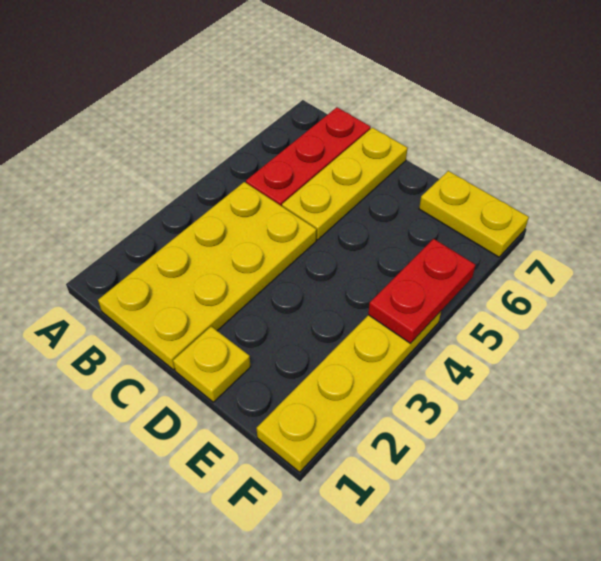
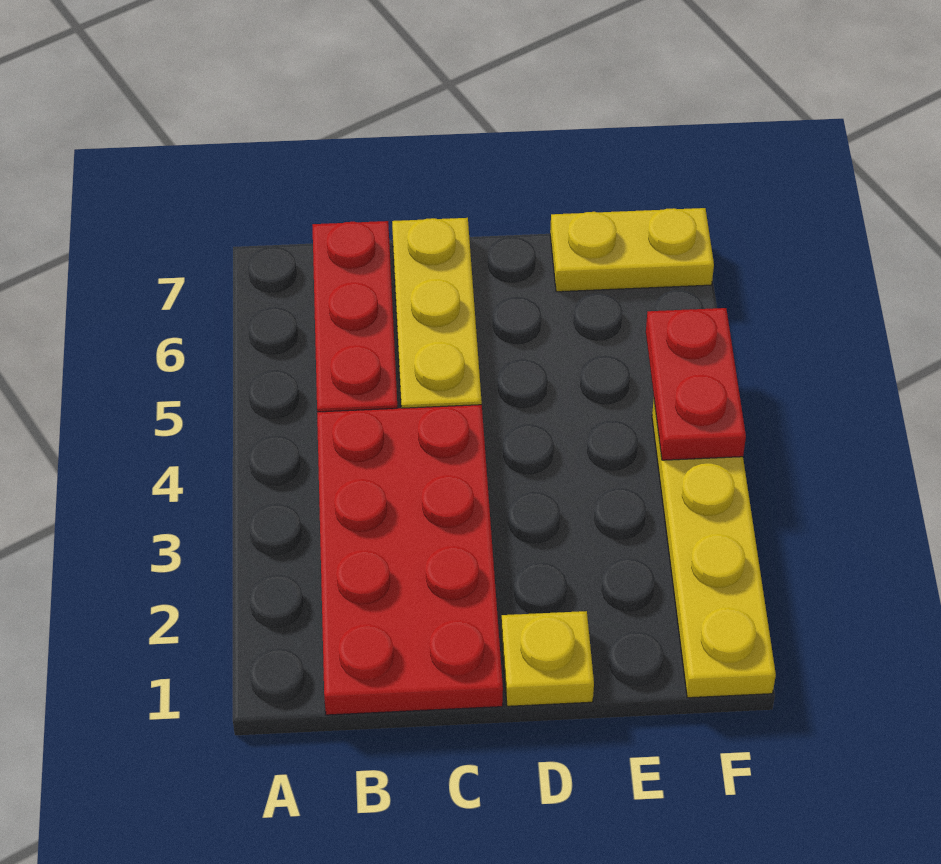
yellow 2x4 plate [98,182,316,370] -> red 2x4 plate [317,405,503,715]

